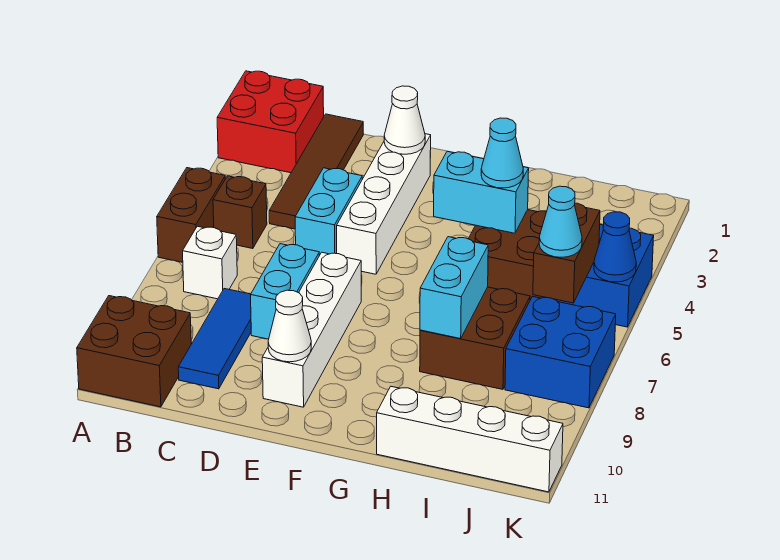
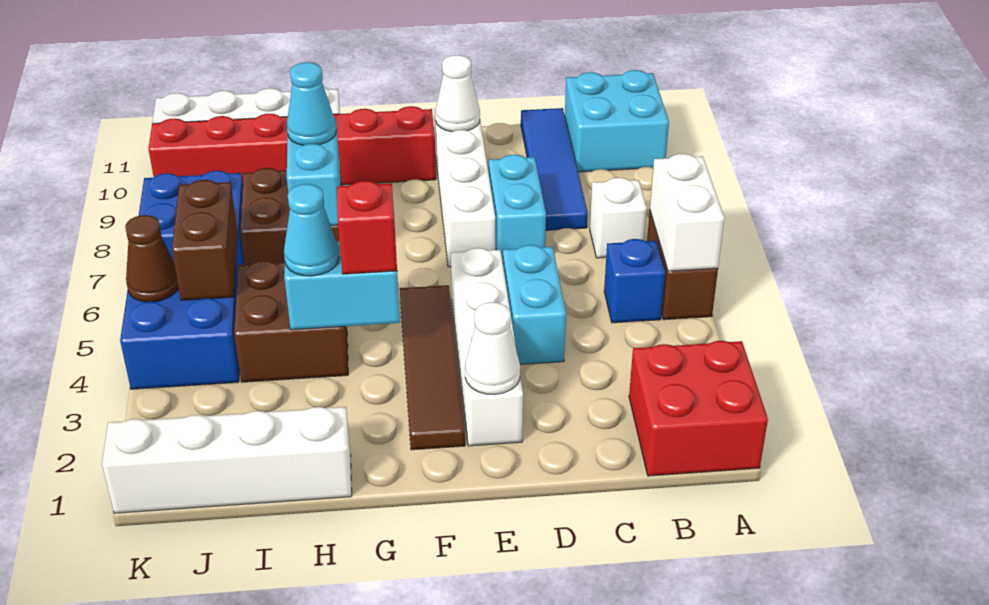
none -> white 1x2 brick [650,154,724,271]
brown 2x2 brick [77,296,191,407] -> cyan 2x2 brick [565,70,669,172]
brown 1x1 brick [213,176,267,249] -> blue 1x1 brick [604,239,665,323]
brown 1x4 tile [269,114,364,229] -> brown 1x4 tile moved to [400,285,465,450]
blue 1x3 tile [178,289,251,389] -> blue 1x4 tile [521,108,588,230]
none -> red 1x6 brick [149,106,436,185]
none -> red 1x1 brick [337,181,397,274]
none -> white 1x4 brick [102,407,352,513]
cyan 1x1 cone [539,186,582,257] -> cyan 1x1 cone moved to [287,62,336,145]
blue 1x1 cone [594,212,636,282] -> brown 1x1 cone [125,215,179,302]

